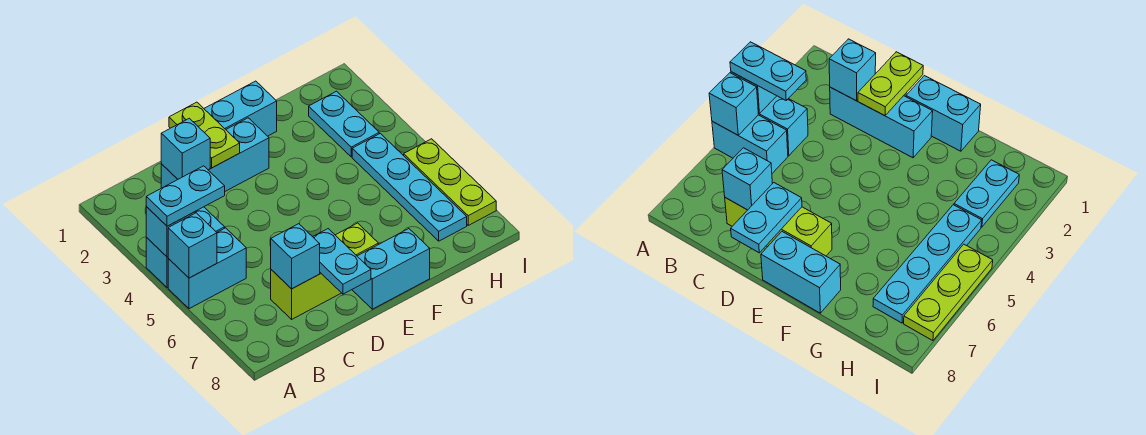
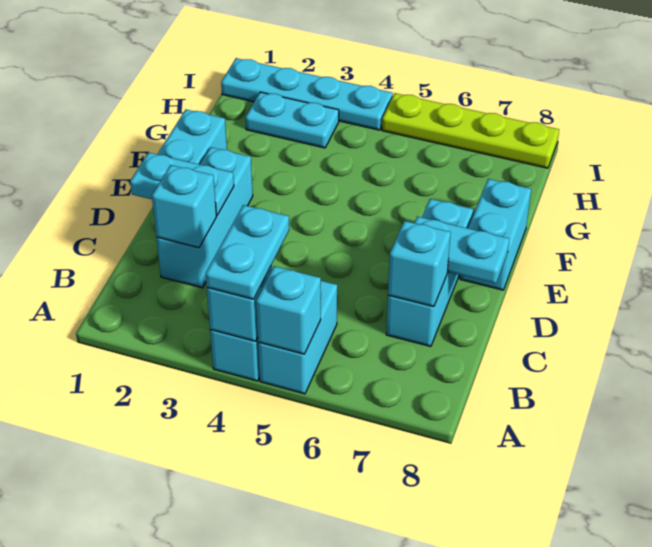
lime 1x3 brick [271,223,378,319] -> cyan 1x3 brick [386,199,473,346]
lime 1x2 plate [169,102,240,168] -> cyan 1x2 plate [130,153,234,215]
cyan 1x4 plate [352,133,467,241] -> cyan 1x4 plate moved to [221,58,393,130]
lime 1x3 plate [404,139,496,225] -> lime 1x4 plate [382,93,559,168]

